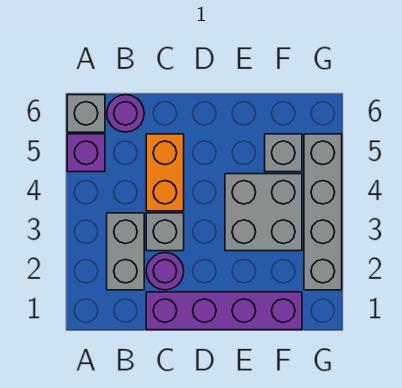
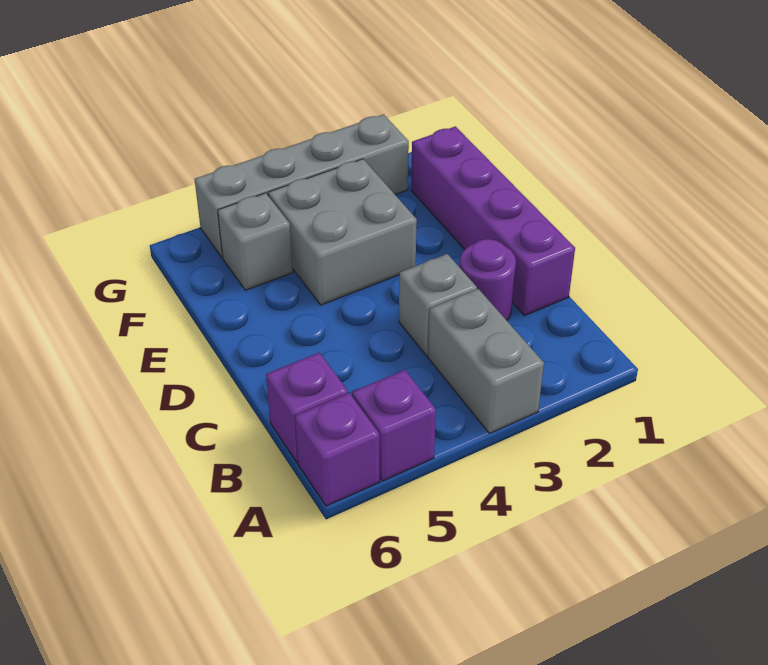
grey 1x1 brick [67,95,105,132] -> purple 1x1 brick [295,393,380,506]
grey 1x2 brick [107,213,144,290] -> grey 1x2 brick turned to [428,289,544,434]
purple 1x1 round brick [107,95,144,132] -> purple 1x1 brick [266,353,348,462]
orange 1x2 brick [146,134,184,211] -> none

